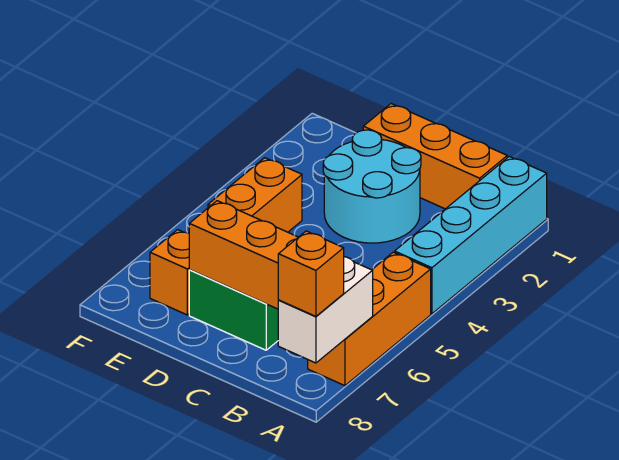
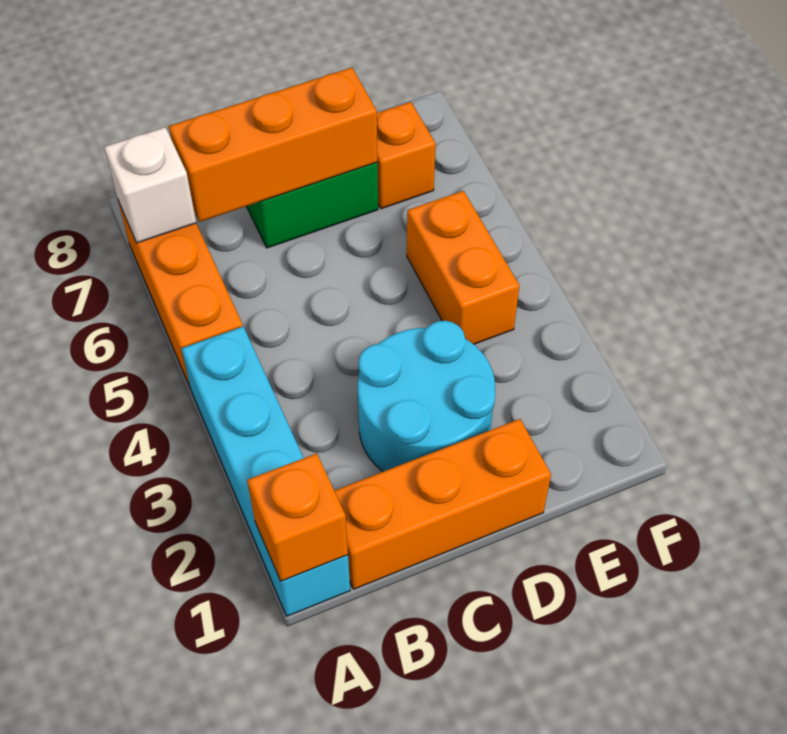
white 1x2 brick [278,257,373,363] -> white 1x1 brick [104,127,196,243]
orange 1x1 brick [278,231,344,316] -> orange 1x1 brick moved to [247,453,348,581]

